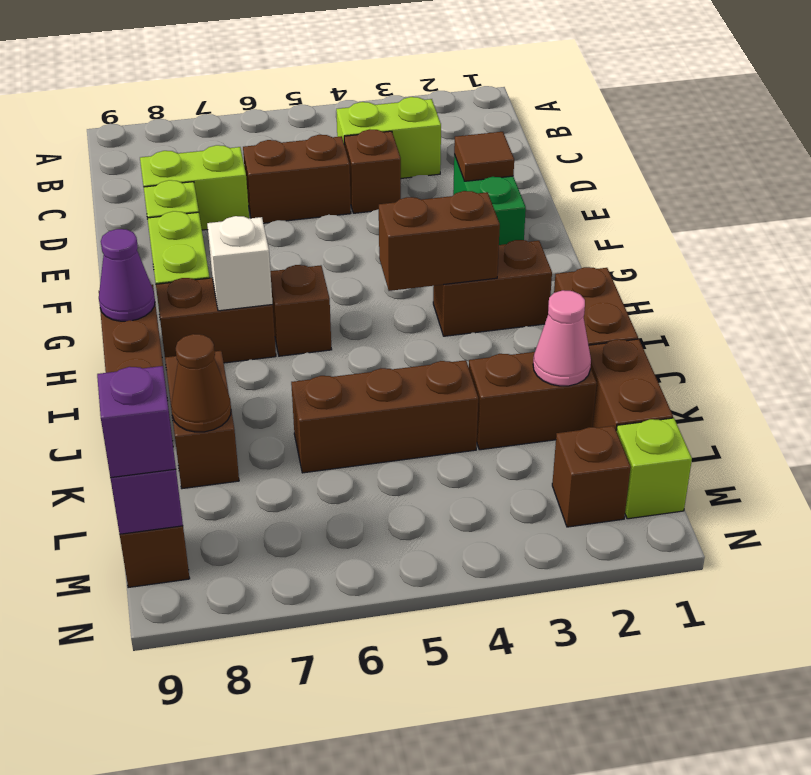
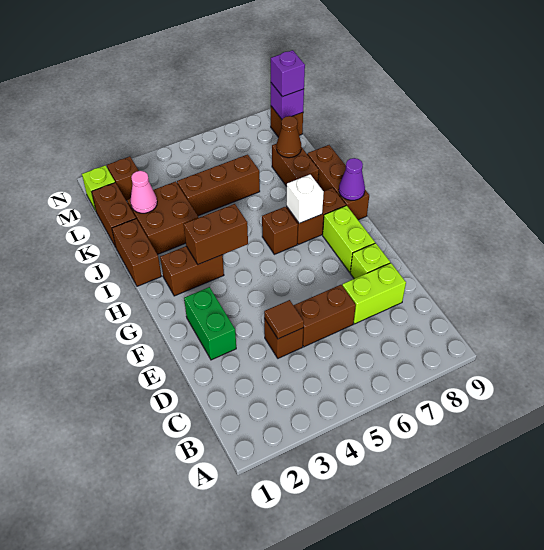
lime 1x2 brick [336,97,441,178] -> none
brown 1x1 tile [454,132,514,181] -> brown 1x1 tile moved to [264,300,304,339]
brown 1x2 brick [469,352,597,450] -> brown 2x2 brick [127,182,198,254]

